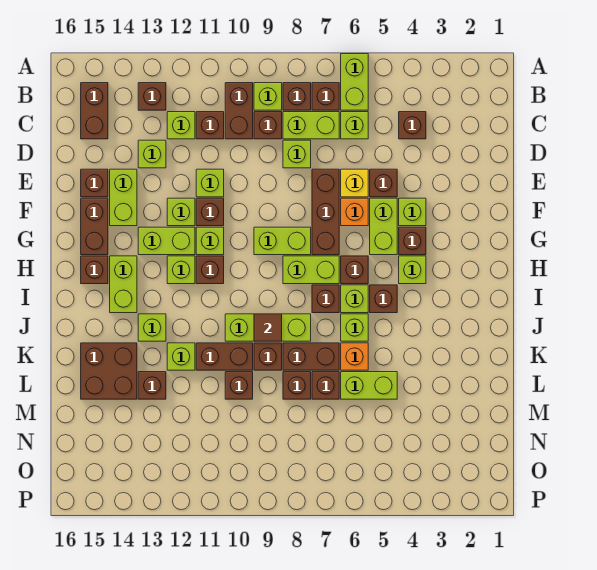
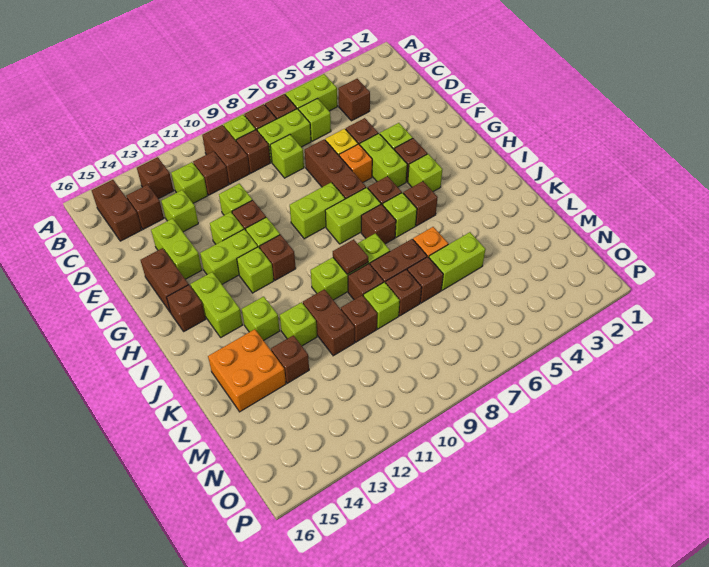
lime 1x2 brick [341,54,368,110] -> lime 1x2 brick turned to [285,74,337,111]
brown 1x1 brick [81,169,108,197] -> brown 1x1 brick moved to [126,185,164,229]
lime 1x1 brick [341,314,368,341] -> lime 1x1 brick moved to [363,282,400,329]
brown 1x2 brick [196,343,253,370] -> brown 1x2 brick turned to [303,289,355,356]
brown 2x2 brick [81,343,137,399] -> orange 2x2 brick [208,329,286,412]

